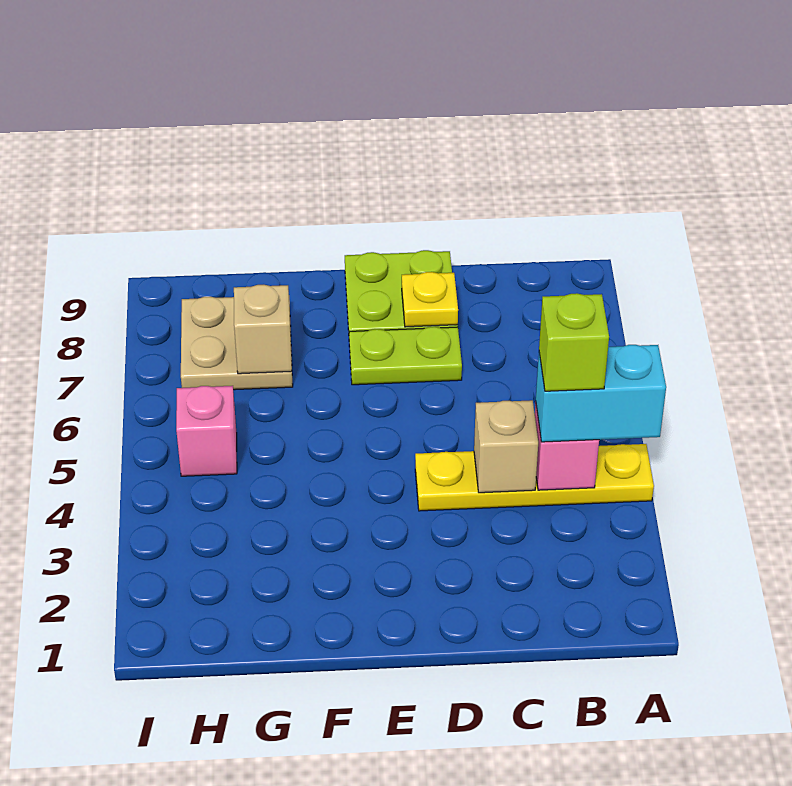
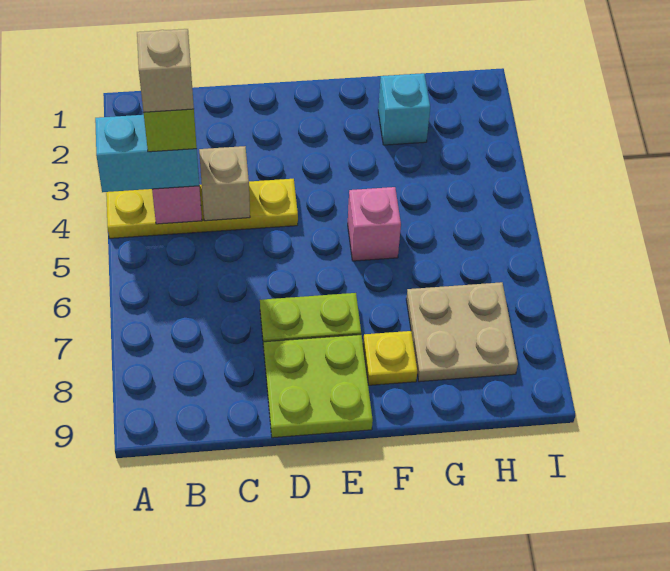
yellow 1x1 plate [402,272,458,327] -> yellow 1x1 plate moved to [363,331,417,385]
none -> cyan 1x1 brick [378,73,430,145]
tan 1x1 brick [234,285,292,374] -> tan 1x1 brick moved to [137,29,194,112]
pink 1x1 brick [176,386,237,476] -> pink 1x1 brick moved to [348,187,401,261]

